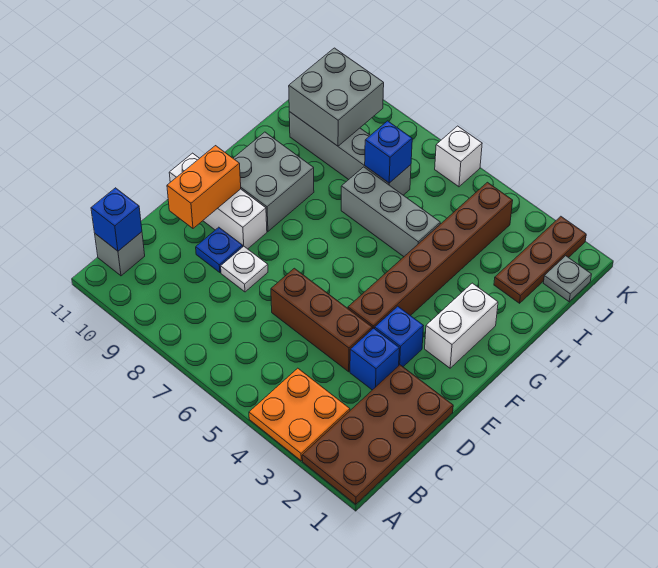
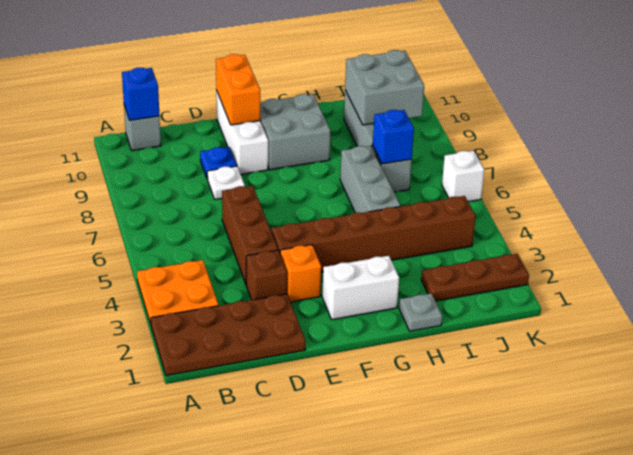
blue 1x1 brick [350,328,399,390] -> brown 1x1 brick [246,250,287,300]
orange 1x2 brick [167,146,241,228] -> orange 1x2 brick turned to [216,54,260,125]
blue 1x1 brick [375,306,423,367] -> orange 1x1 brick [280,245,321,302]
grey 1x1 plate [544,256,592,302] -> grey 1x1 plate moved to [399,294,442,331]

